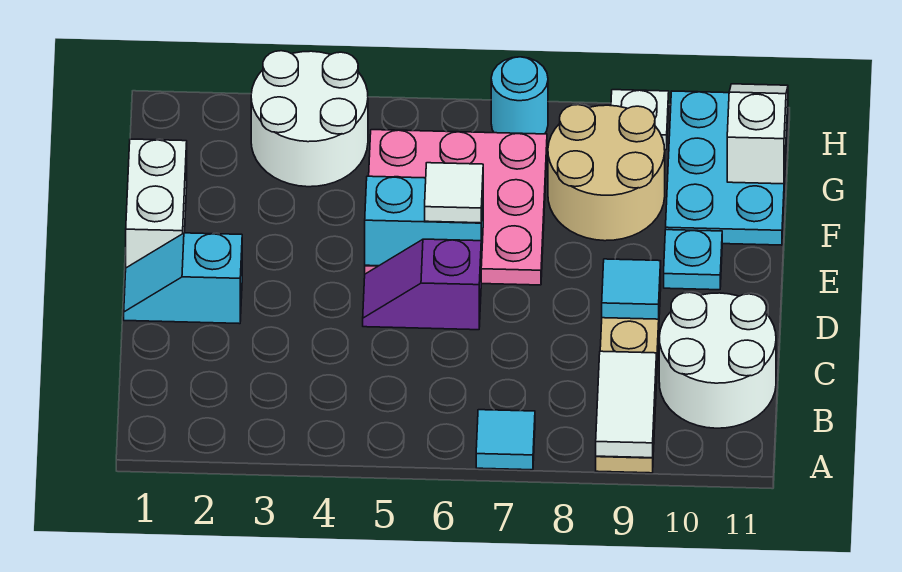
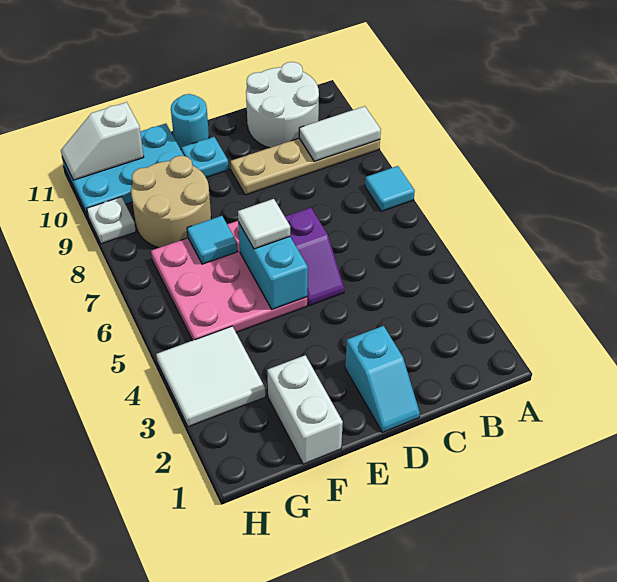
cyan 1x1 tile [602,259,661,319] -> cyan 1x1 tile moved to [187,216,238,264]
white 1x2 brick [126,139,187,268] -> white 1x2 brick turned to [267,355,343,464]
white 2x2 round brick [251,51,368,187] -> white 2x2 tile [156,326,266,427]
cyan 1x1 round brick [491,57,548,134] -> cyan 1x1 round brick moved to [171,94,209,150]

